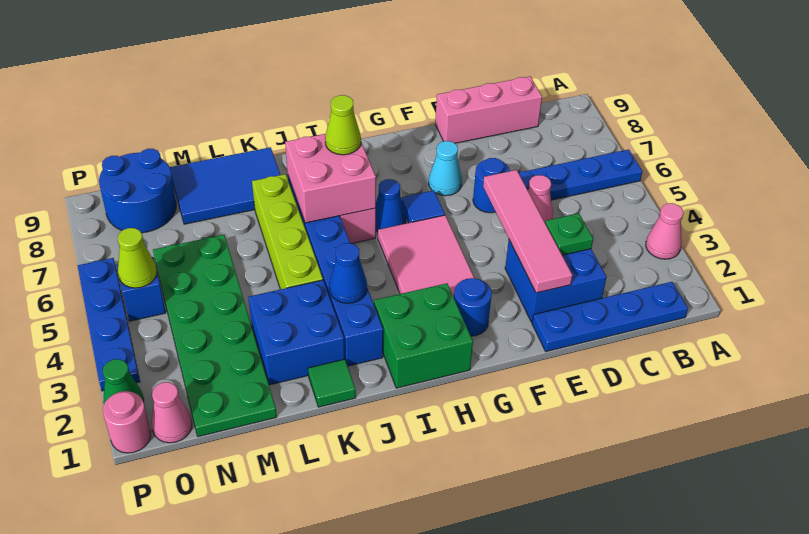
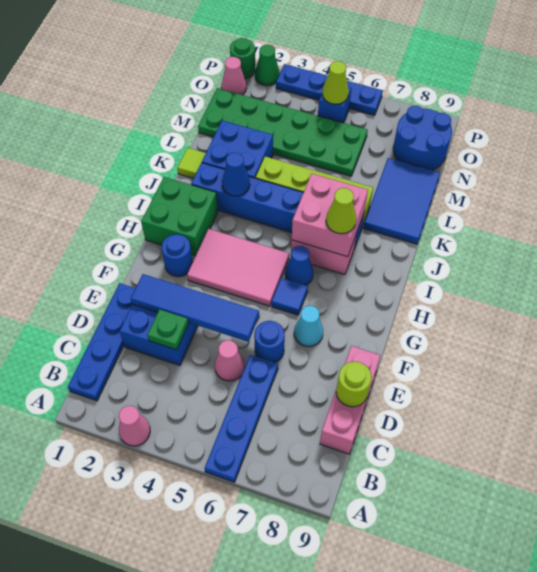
none -> lime 1x1 round brick [336,362,372,407]
pink 1x4 tile [483,170,572,293] -> blue 1x4 tile [131,274,259,342]
green 1x1 tile [308,359,356,407] -> lime 1x1 tile [178,148,206,178]
pink 1x1 round brick [103,391,151,453] -> green 1x1 round brick [230,38,255,79]

